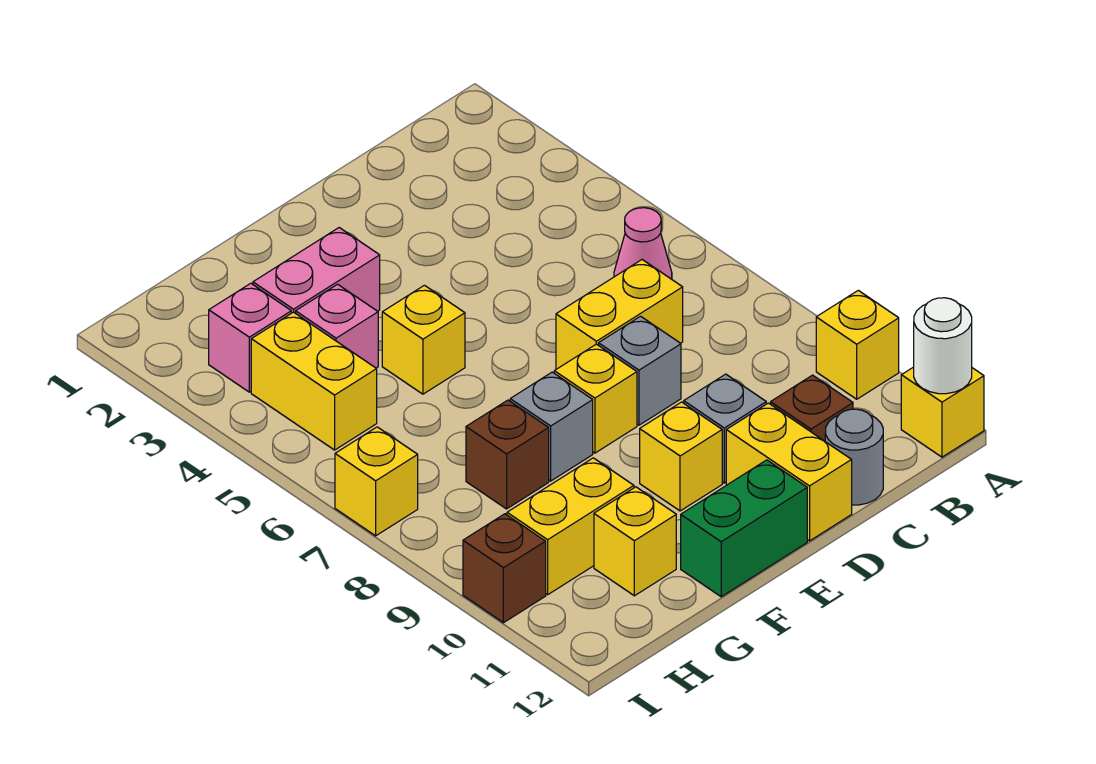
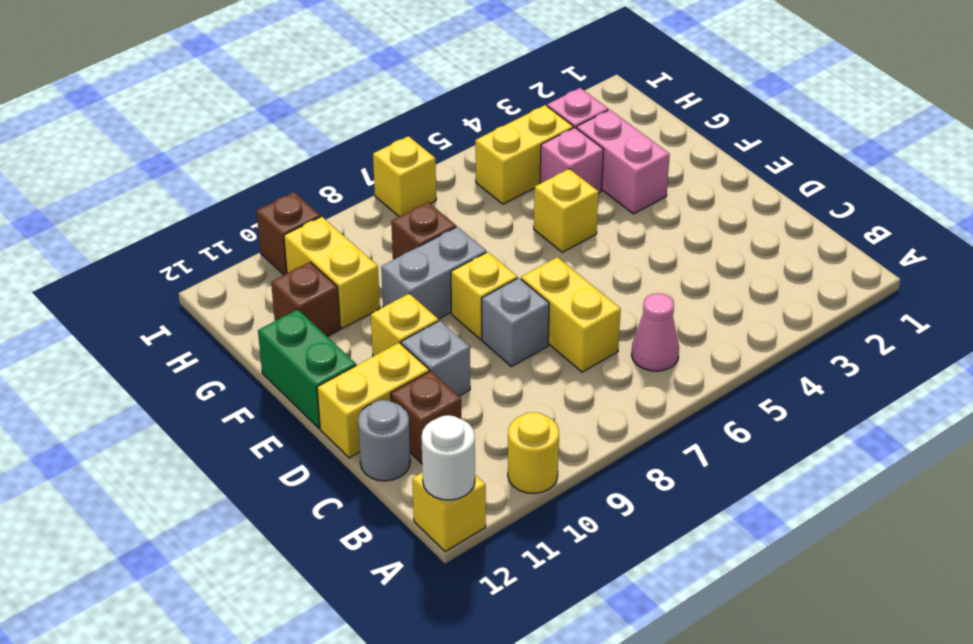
yellow 1x1 brick [816,290,899,399] -> yellow 1x1 round brick [508,412,559,493]
grey 1x1 brick [510,372,593,481] -> grey 1x2 brick [381,227,486,319]
yellow 1x1 brick [594,487,676,596] -> brown 1x1 brick [271,262,340,337]

